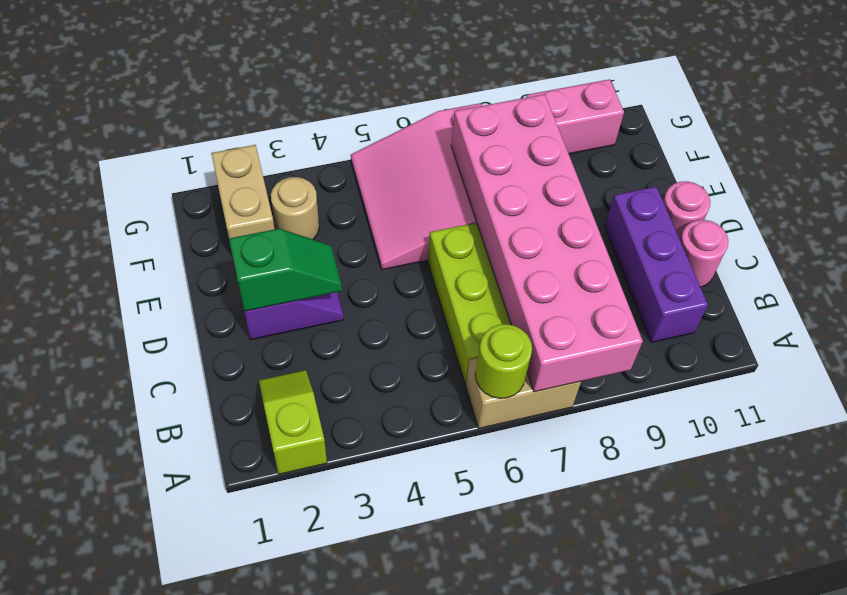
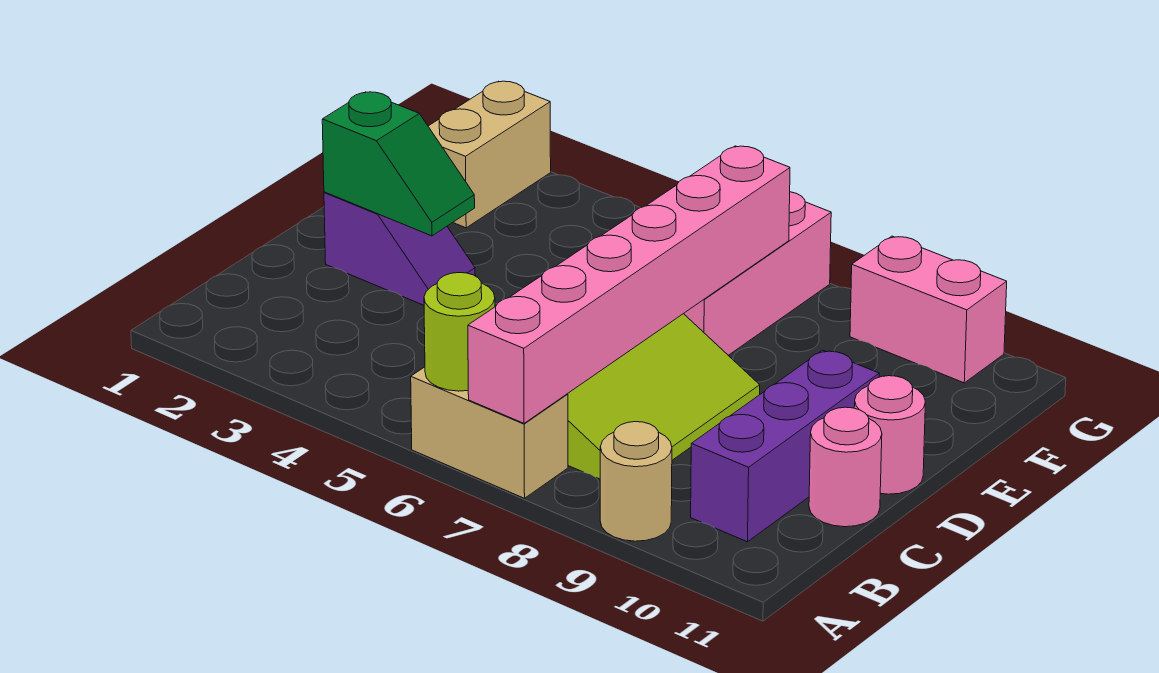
lime 1x2 slope [259,370,327,474] -> none
pink 2x6 brick [451,94,643,392] -> pink 1x6 brick [468,146,790,423]
tan 1x1 round brick [271,177,319,239] -> tan 1x1 round brick moved to [600,422,672,541]

